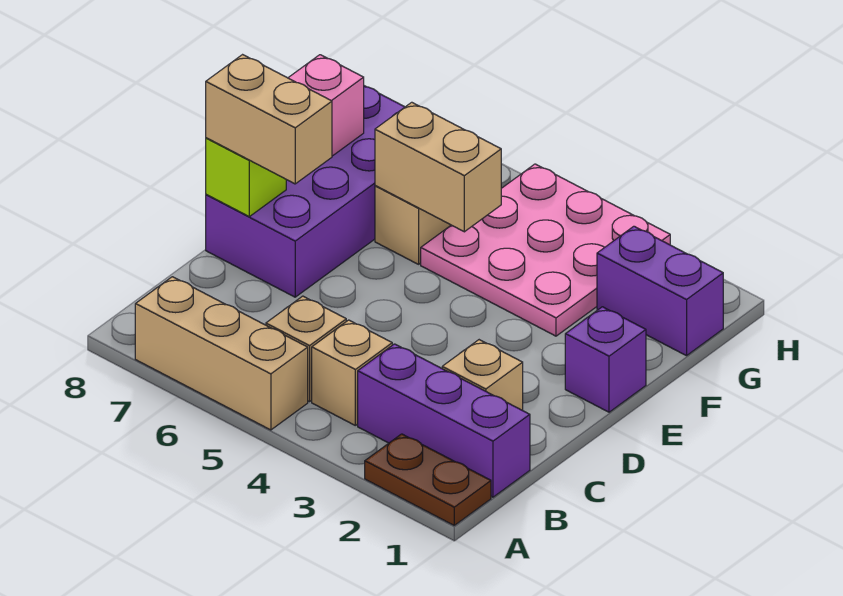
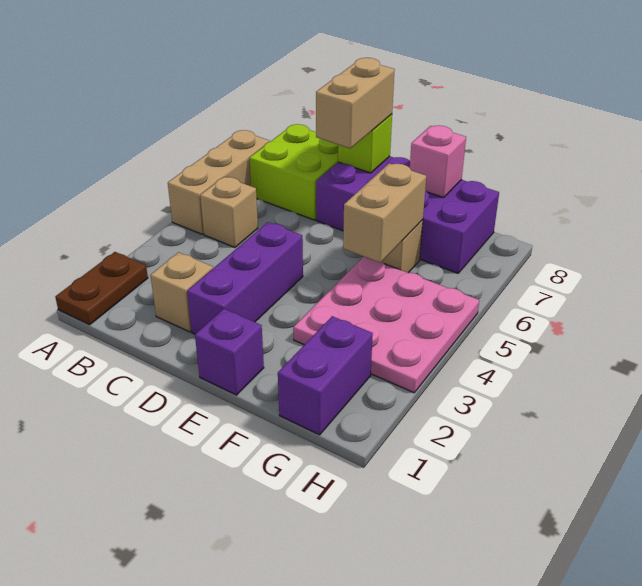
purple 1x3 brick [358,344,530,497] -> purple 1x3 brick moved to [187,222,303,334]
tan 1x1 brick [312,320,392,425] -> none
none -> lime 2x2 brick [250,124,338,220]

